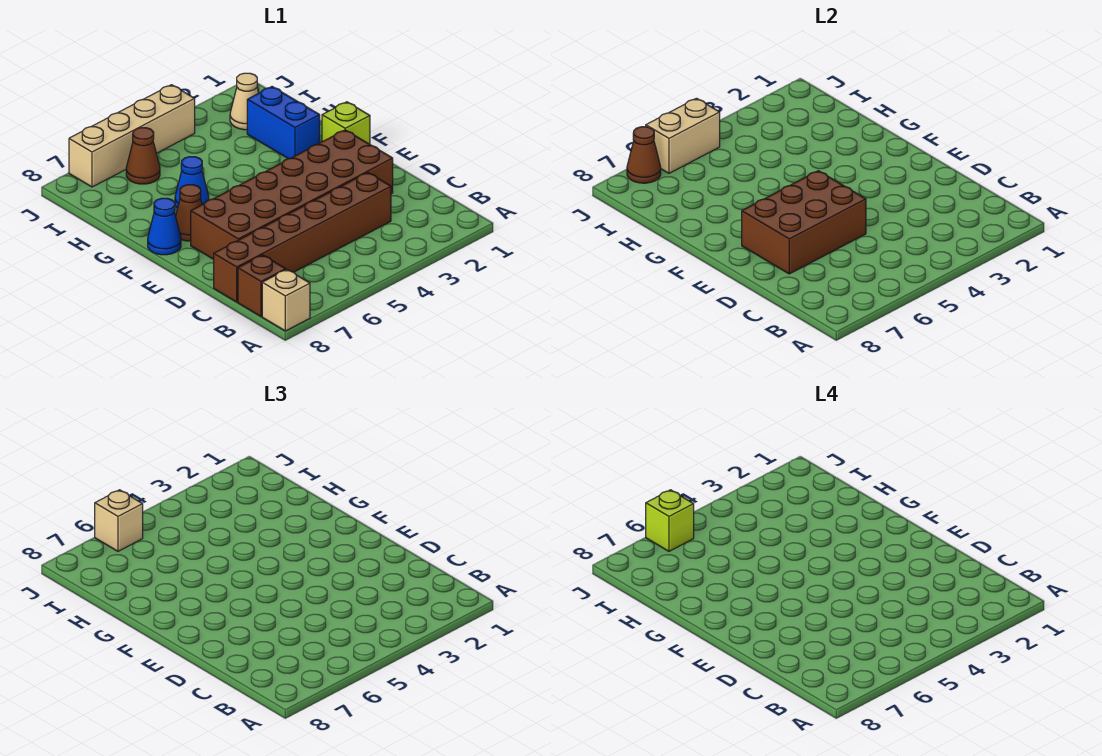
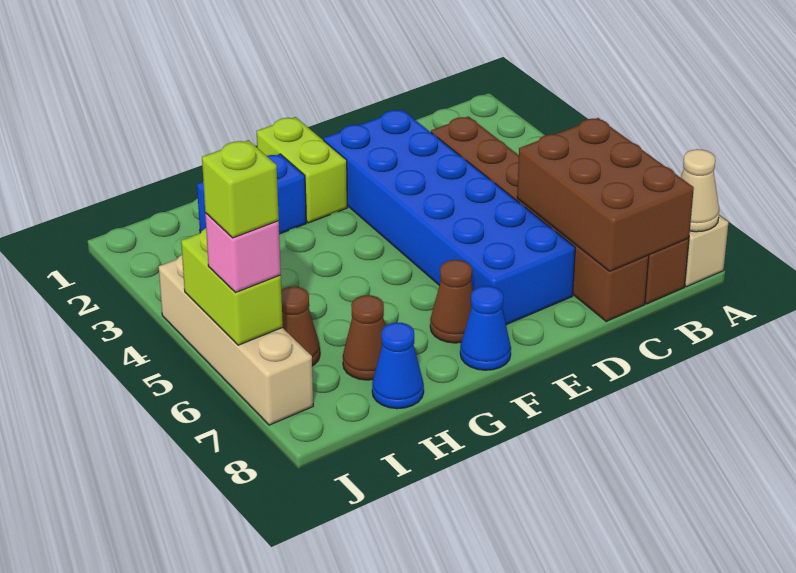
brown 2x6 brick [191,130,393,259] -> blue 2x6 brick [323,110,575,325]
brown 2x3 brick [742,171,866,274] -> brown 2x3 brick moved to [517,118,694,271]
lime 1x1 brick [322,102,370,144] -> lime 1x2 brick [257,117,347,223]
blue 1x1 cone [175,157,209,208] -> blue 1x1 cone moved to [372,323,424,409]
tan 1x1 cone [230,73,258,130] -> tan 1x1 cone moved to [681,149,719,232]
tan 1x2 brick [646,98,720,173] -> lime 1x2 brick [181,228,283,345]
tan 1x1 brick [95,490,143,551] -> pink 1x1 brick [205,213,281,293]
brown 1x1 cone [627,127,661,183] -> brown 1x1 cone moved to [343,295,385,380]

